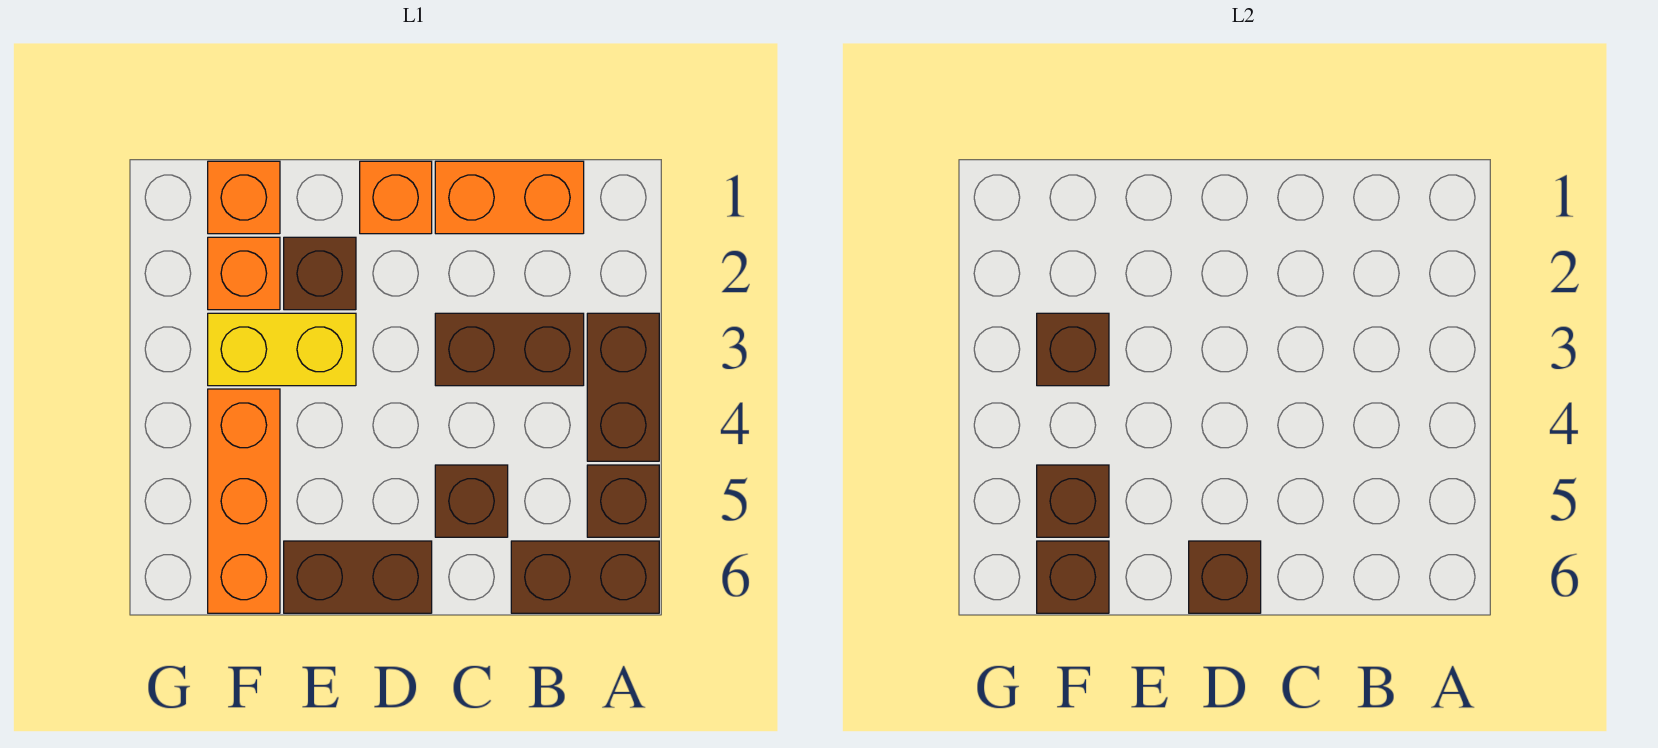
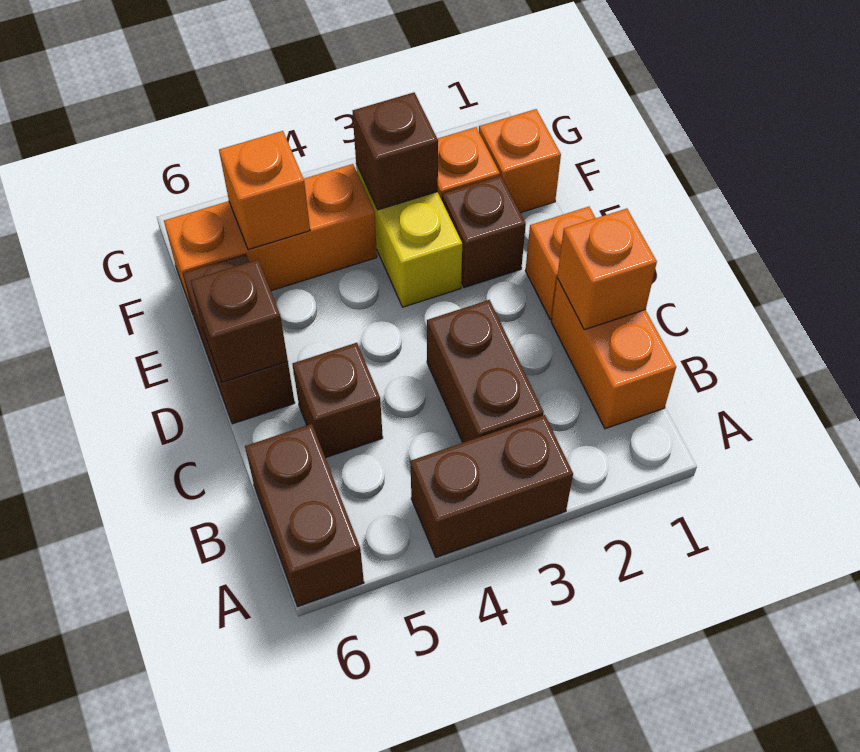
brown 1x1 brick [587,465,659,537] -> none
none -> orange 1x1 brick [557,209,657,330]
brown 1x1 brick [1037,465,1109,537] -> orange 1x1 brick [219,131,310,250]
brown 1x1 brick [1037,541,1109,613] -> none

